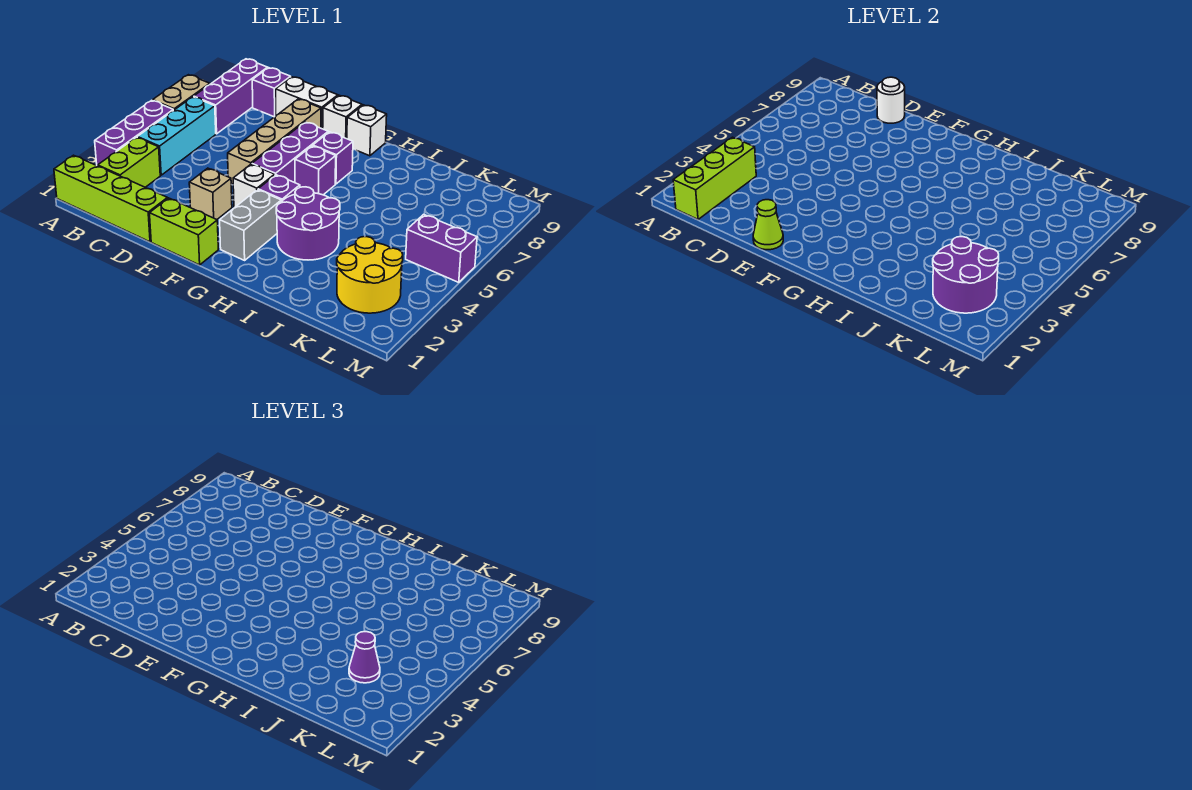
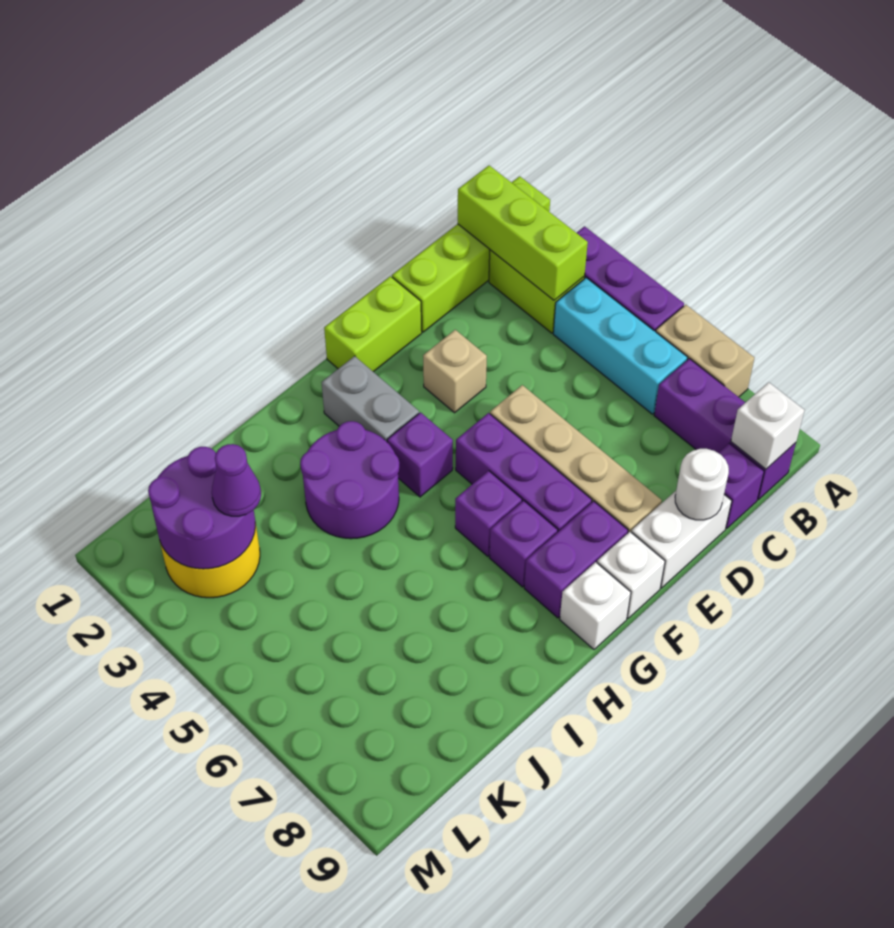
lime 1x1 cone [753,200,783,250] -> none
white 1x1 brick [233,164,275,208] -> white 1x1 brick moved to [731,382,805,469]
purple 1x2 brick [406,214,477,282] -> purple 1x2 brick moved to [524,501,628,618]

